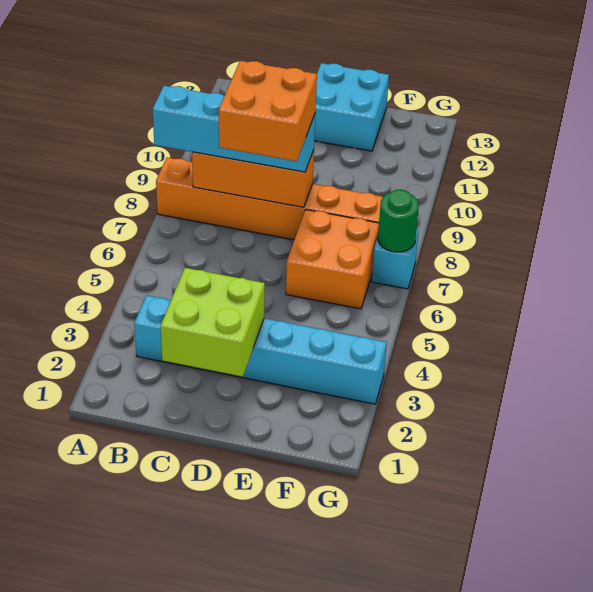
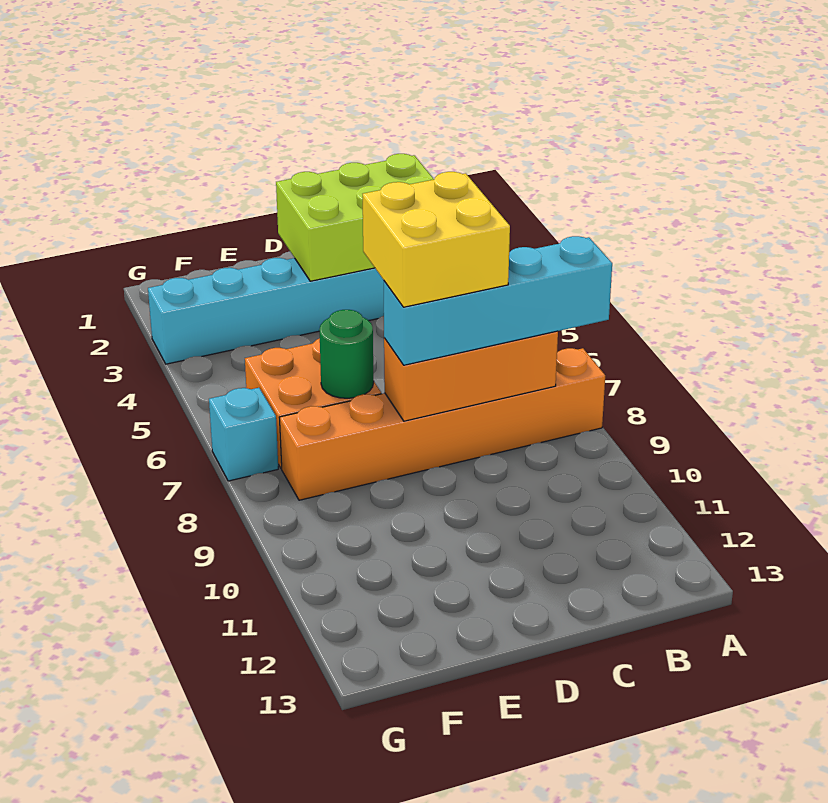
lime 2x2 brick [161,268,265,377] -> lime 2x3 brick [276,154,434,281]
orange 2x2 brick [219,61,317,161] -> yellow 2x2 brick [363,172,510,307]
cyan 2x2 brick [314,63,389,151] -> none
green 1x1 round brick [378,190,419,252] -> green 1x1 round brick moved to [319,310,374,398]

